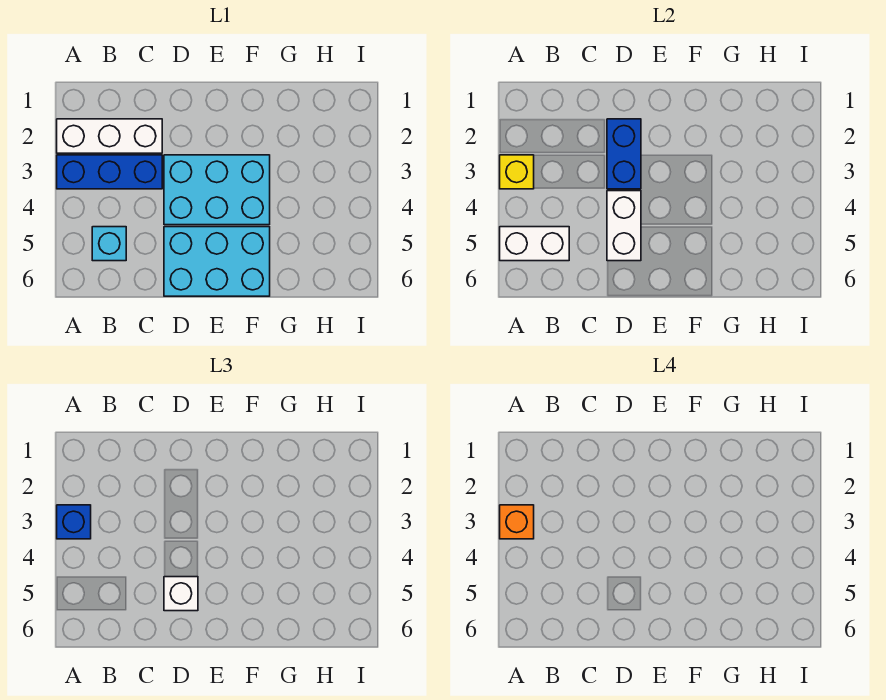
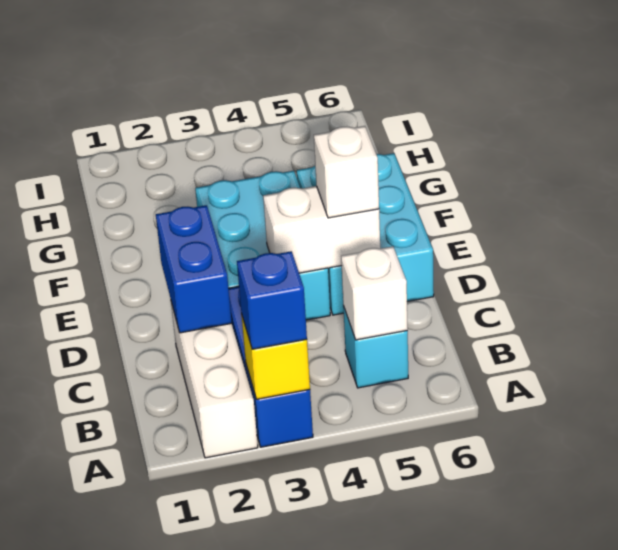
orange 1x1 brick [500,505,534,539] -> none
white 1x2 brick [500,227,569,261] -> white 1x1 brick [341,246,408,340]
blue 1x2 brick [607,119,641,189] -> blue 1x2 brick turned to [156,205,232,333]

